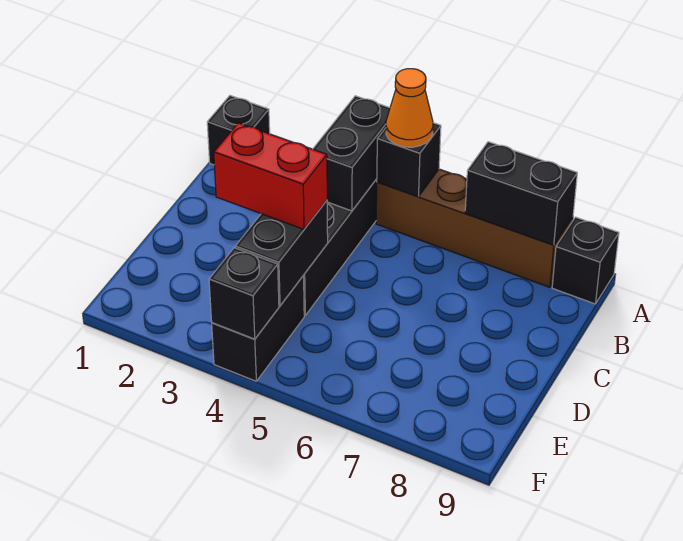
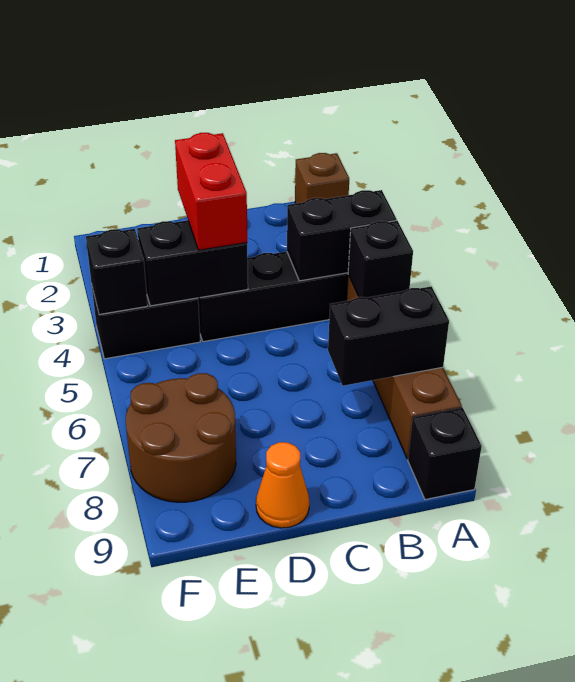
black 1x1 brick [207,96,270,165] -> brown 1x1 brick [295,153,349,203]
orange 1x1 cone [386,69,433,147] -> orange 1x1 cone moved to [256,442,309,528]
black 1x2 brick [465,142,577,245] -> black 1x2 brick turned to [328,286,449,386]
none -> brown 2x2 round brick [126,373,236,502]

